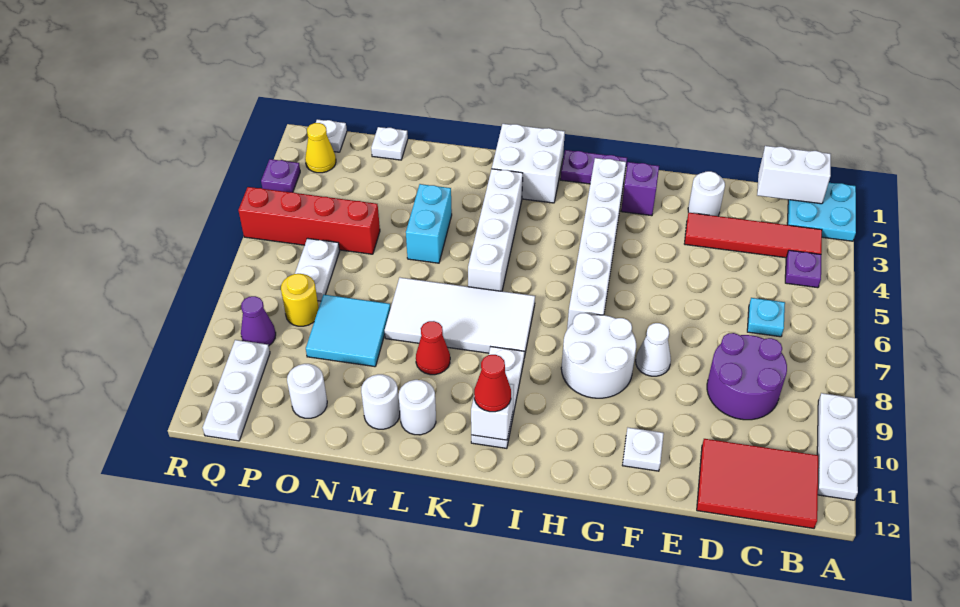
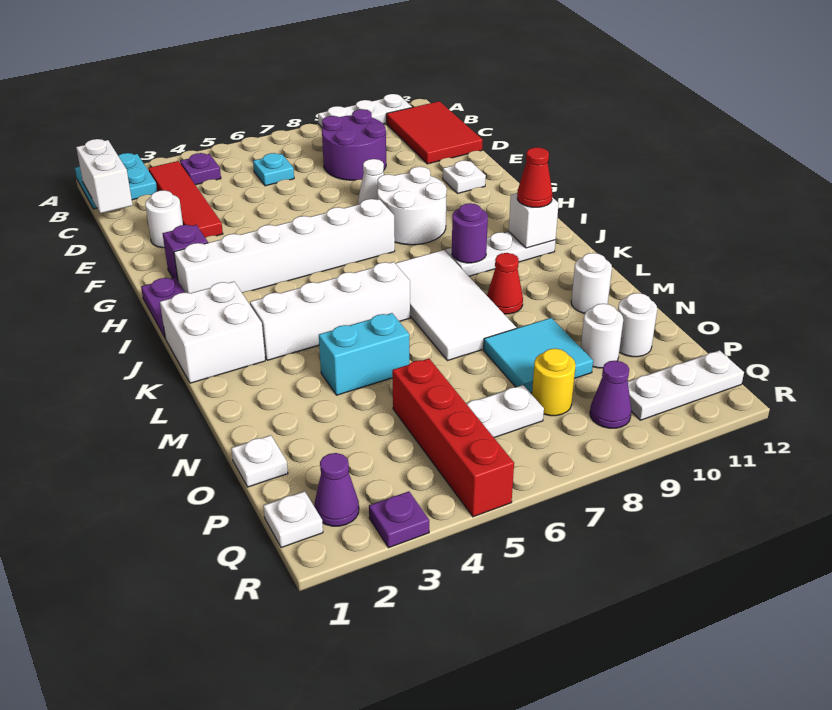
none -> purple 1x1 round brick [451,203,488,263]
white 1x1 round brick [399,380,436,435] -> white 1x1 round brick moved to [581,304,623,368]
yellow 1x1 cone [305,123,336,173] -> purple 1x1 cone [314,453,359,526]

